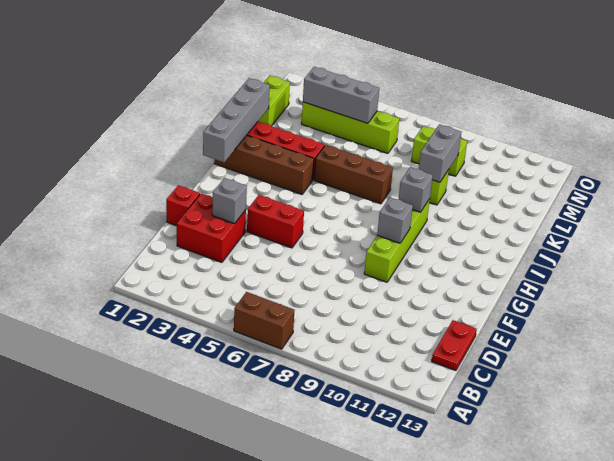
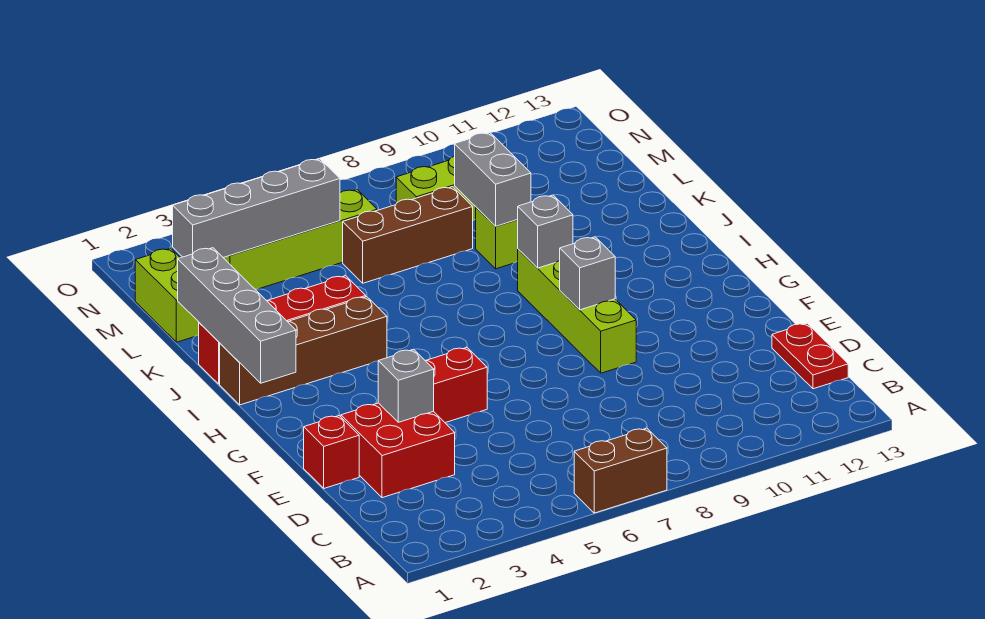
brown 1x3 brick [314,145,393,204] -> brown 1x3 brick moved to [343,187,473,283]
grey 1x3 brick [303,67,379,123] -> grey 1x4 brick [173,159,340,257]

